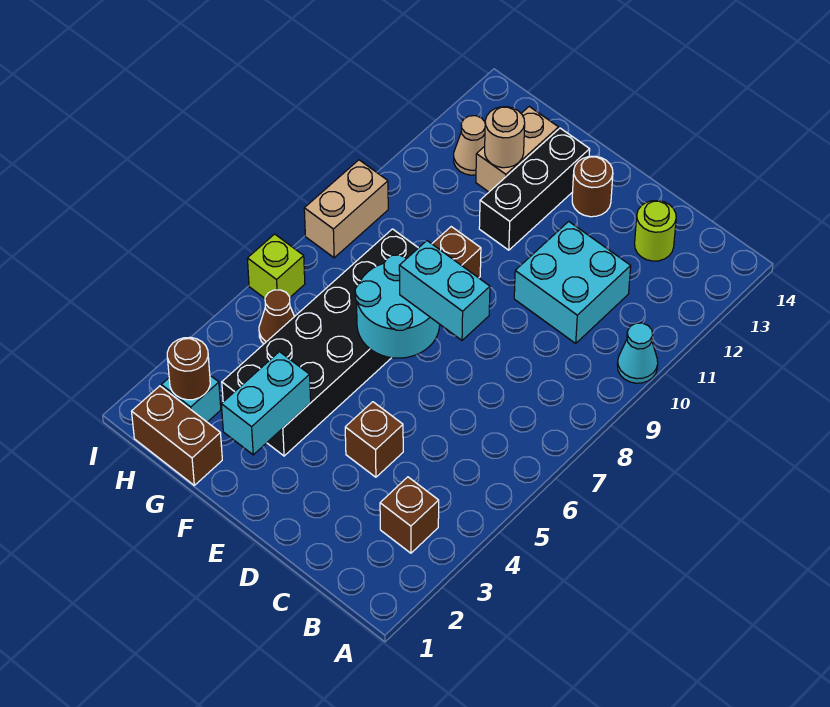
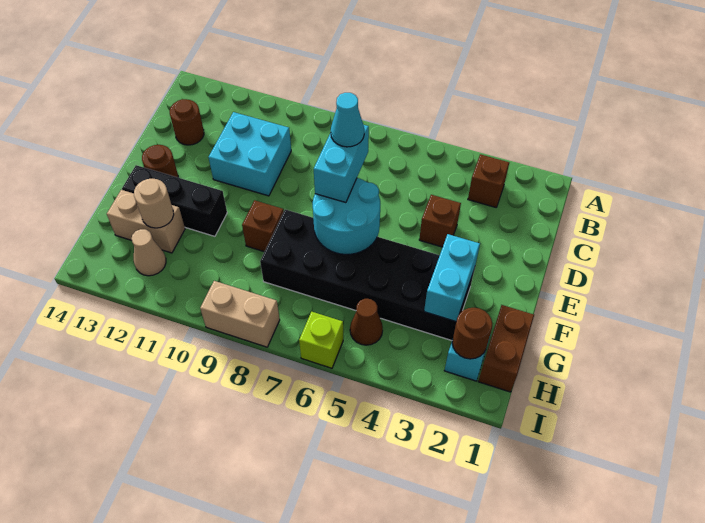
cyan 1x1 cone [617,323,658,383] -> cyan 1x1 cone moved to [331,93,364,147]
lime 1x1 round brick [635,201,676,261] -> brown 1x1 round brick [170,99,204,145]
cyan 1x2 brick [221,352,311,455] -> cyan 1x2 brick turned to [424,234,480,321]

